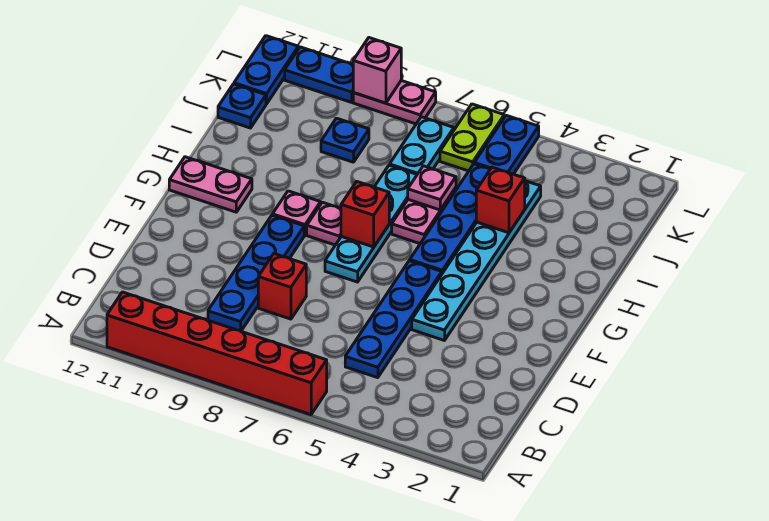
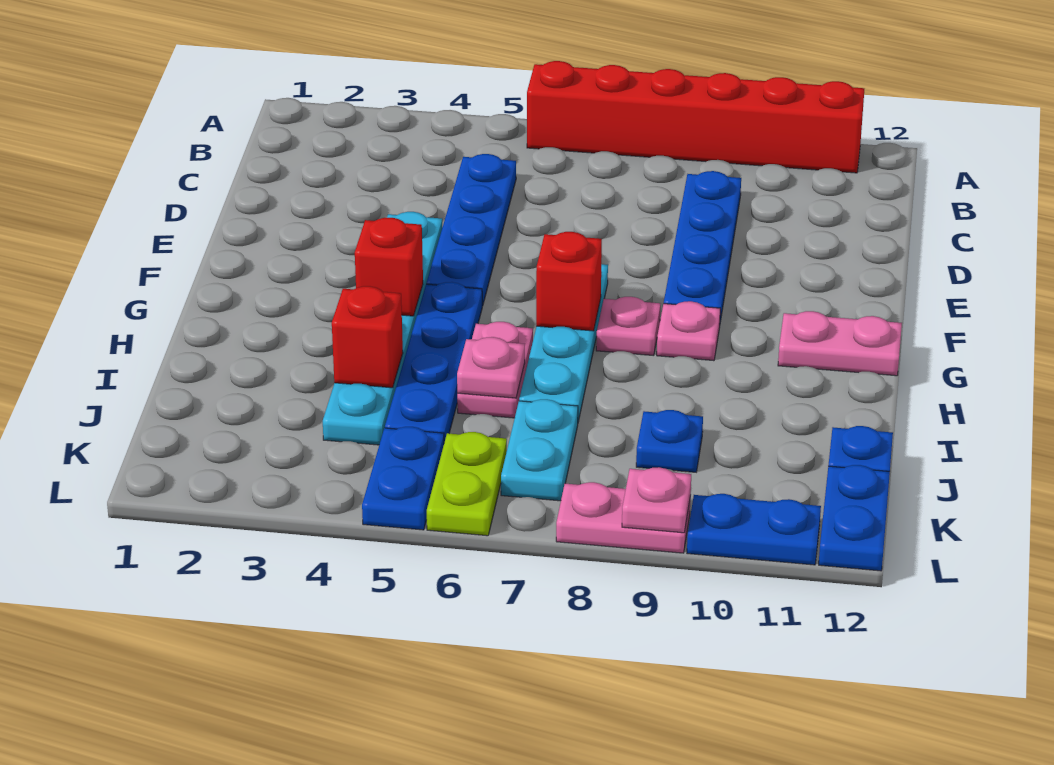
red 1x1 brick [258,254,306,319] -> red 1x1 brick moved to [355,218,423,316]
pink 1x1 brick [353,38,401,103] -> pink 1x1 plate [622,467,691,533]

